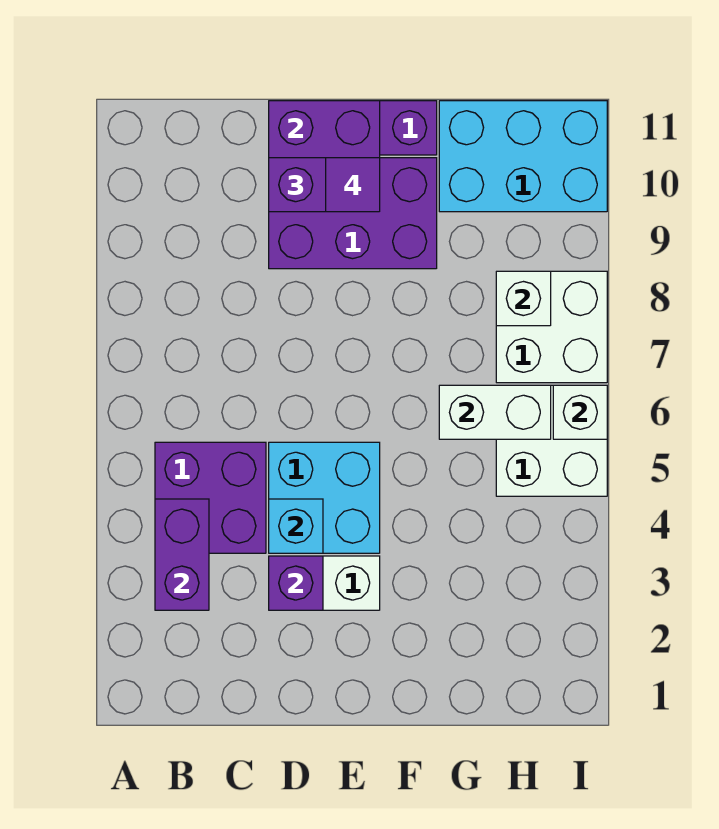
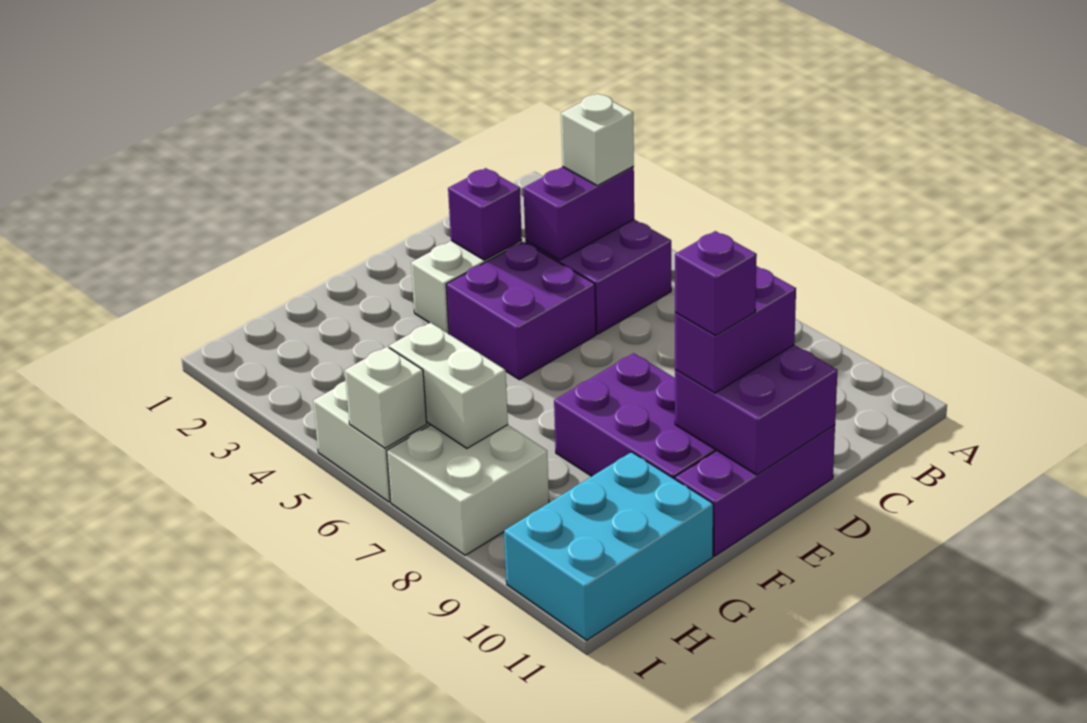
purple 1x2 brick [155,499,209,610] -> purple 1x2 brick turned to [523,166,634,260]
cyan 2x2 brick [269,442,380,553] -> purple 2x2 brick [446,242,596,380]
cyan 1x1 brick [269,499,323,553] -> none
purple 2x3 brick [269,158,437,269] -> purple 2x3 brick turned to [554,353,717,479]
purple 1x1 tile [326,158,380,212] -> purple 1x1 brick [675,231,757,336]
white 1x2 brick [439,385,551,439] -> white 1x2 brick turned to [389,323,508,448]
white 1x1 brick [496,271,551,326] -> white 1x1 brick moved to [561,94,634,186]

